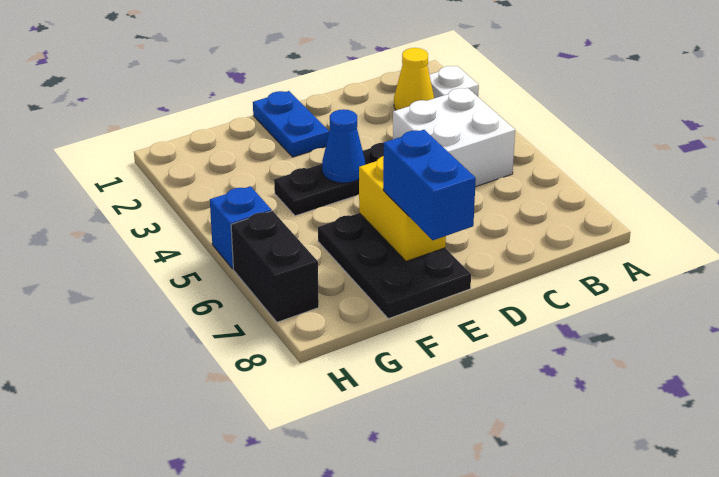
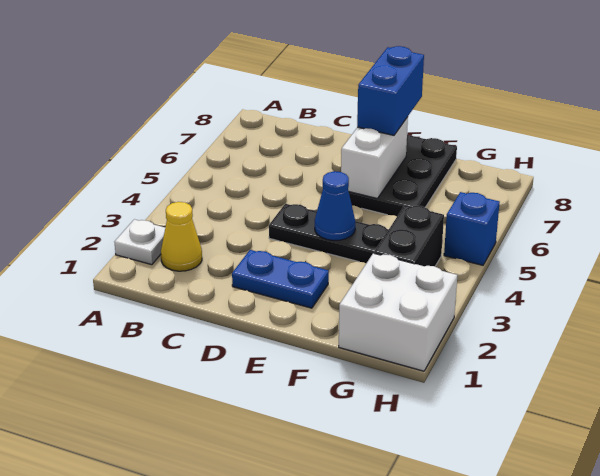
white 2x2 brick [393,88,515,187] -> white 2x2 brick moved to [339,253,457,371]
blue 1x2 plate [253,91,329,157] -> blue 1x2 plate turned to [232,250,329,308]
yellow 1x2 brick [359,156,446,261] -> white 1x2 brick [341,117,408,199]
black 1x2 brick [231,211,319,322] -> black 1x2 brick moved to [374,205,444,266]

